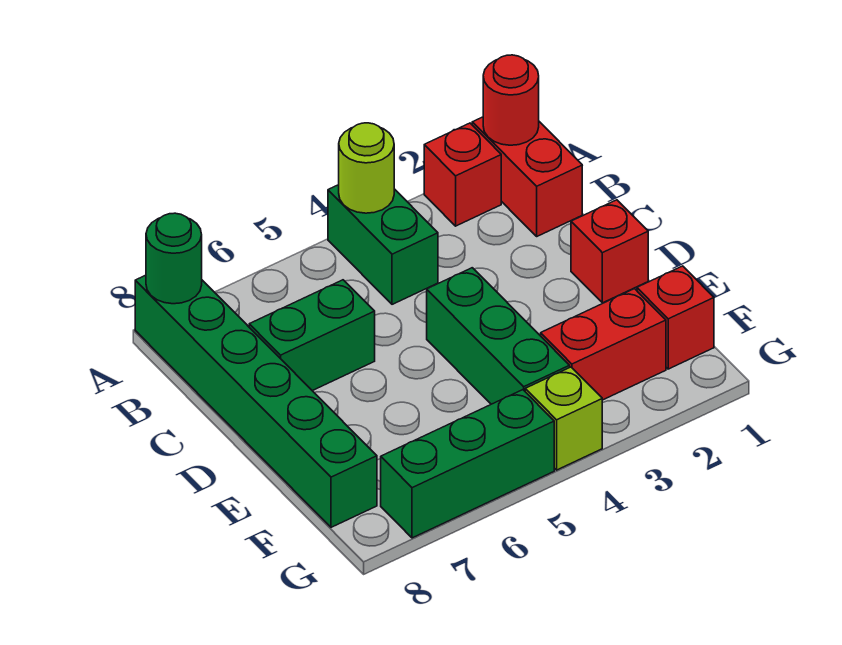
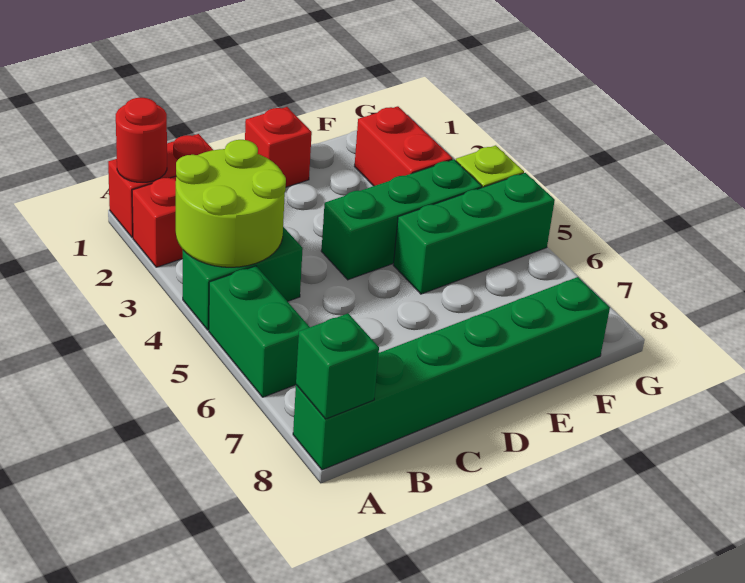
lime 1x1 round brick [339,123,394,213] -> lime 2x2 round brick [176,140,286,267]
green 1x1 round brick [146,213,202,304] -> green 1x1 brick [296,313,379,419]
green 1x2 brick [249,280,375,391] -> green 1x2 brick moved to [209,266,309,397]
red 1x1 brick [637,266,714,369] -> none
green 1x3 brick [381,390,554,538] -> green 1x3 brick turned to [393,173,555,294]

